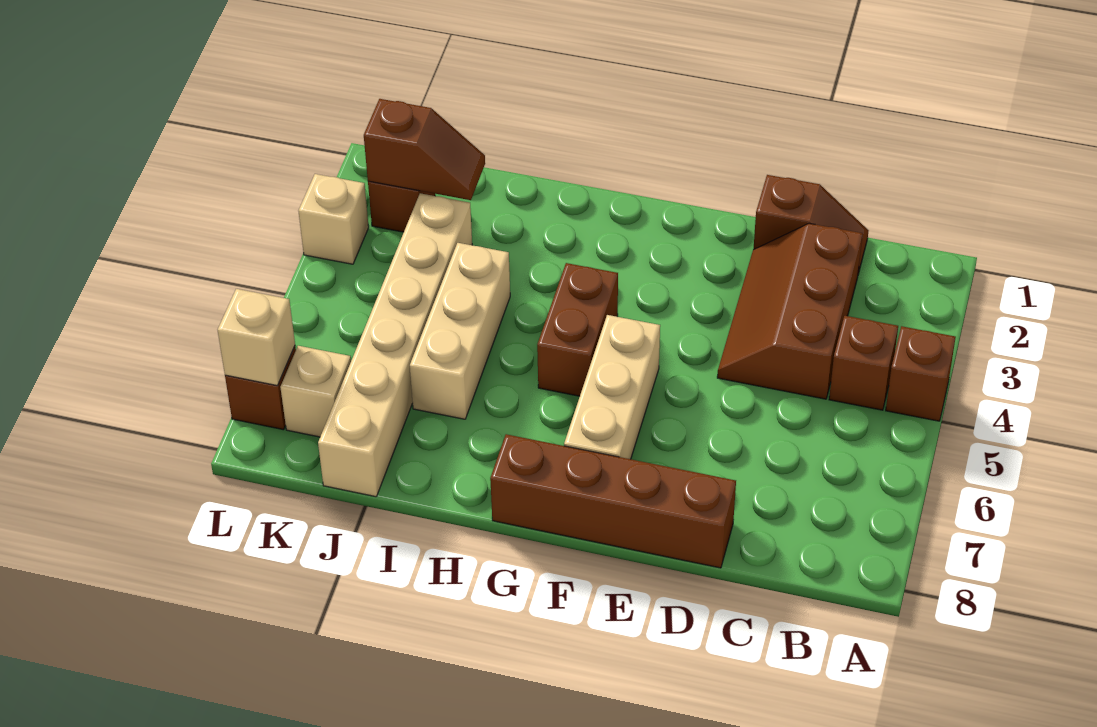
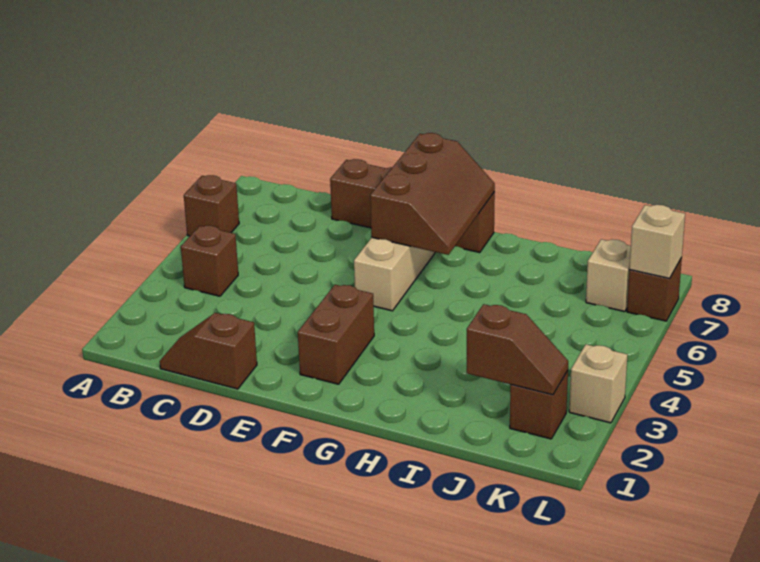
brown 1x1 brick [886,326,956,421] -> brown 1x1 brick moved to [184,175,239,236]
brown 2x3 slope [717,223,863,399] -> brown 2x3 slope moved to [370,133,495,255]
brown 1x2 brick [537,263,618,396] -> brown 1x2 brick moved to [298,285,374,384]
tan 1x3 brick [410,243,510,419] -> none
brown 1x2 slope [364,99,485,200] -> brown 1x2 slope turned to [467,304,568,395]
tan 1x6 brick [318,193,472,497] -> none

